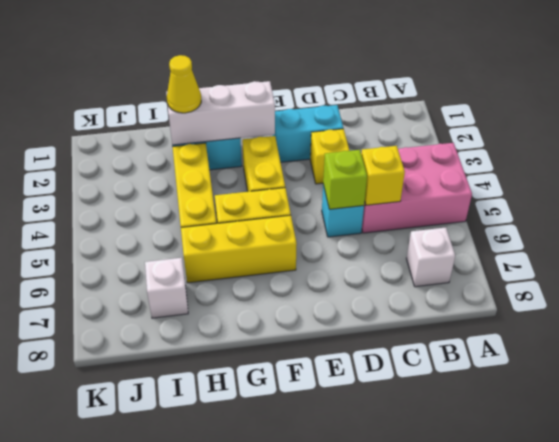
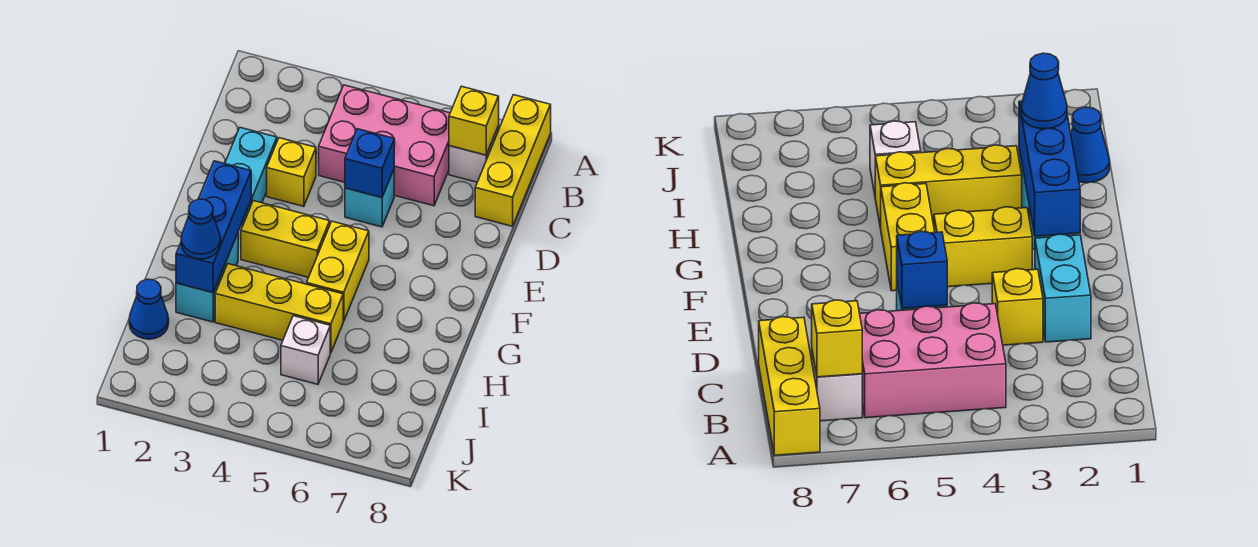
pink 2x3 brick [362,143,472,233] -> pink 2x3 brick turned to [319,85,450,206]
yellow 1x1 brick [361,146,405,205] -> yellow 1x1 brick moved to [449,86,499,155]
lime 1x1 brick [323,150,367,209] -> blue 1x1 brick [345,129,394,198]
white 1x3 brick [166,81,275,145] -> blue 1x3 brick [176,161,251,293]
yellow 1x3 brick [181,215,297,283] -> yellow 1x3 brick moved to [475,95,551,226]
yellow 1x1 cone [167,55,201,113] -> blue 1x1 cone [181,199,221,259]
none -> blue 1x1 cone [129,279,169,339]
white 1x1 brick [145,258,188,318] -> white 1x1 brick moved to [281,316,330,384]

